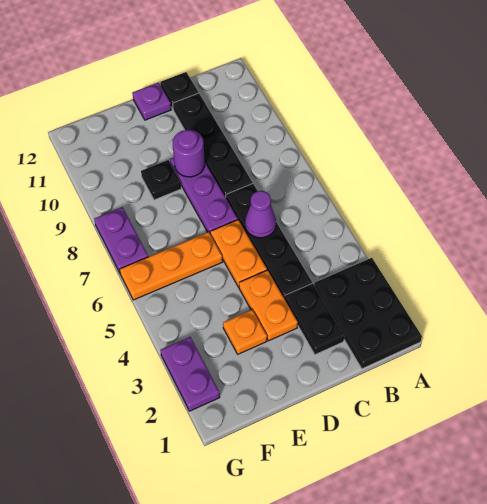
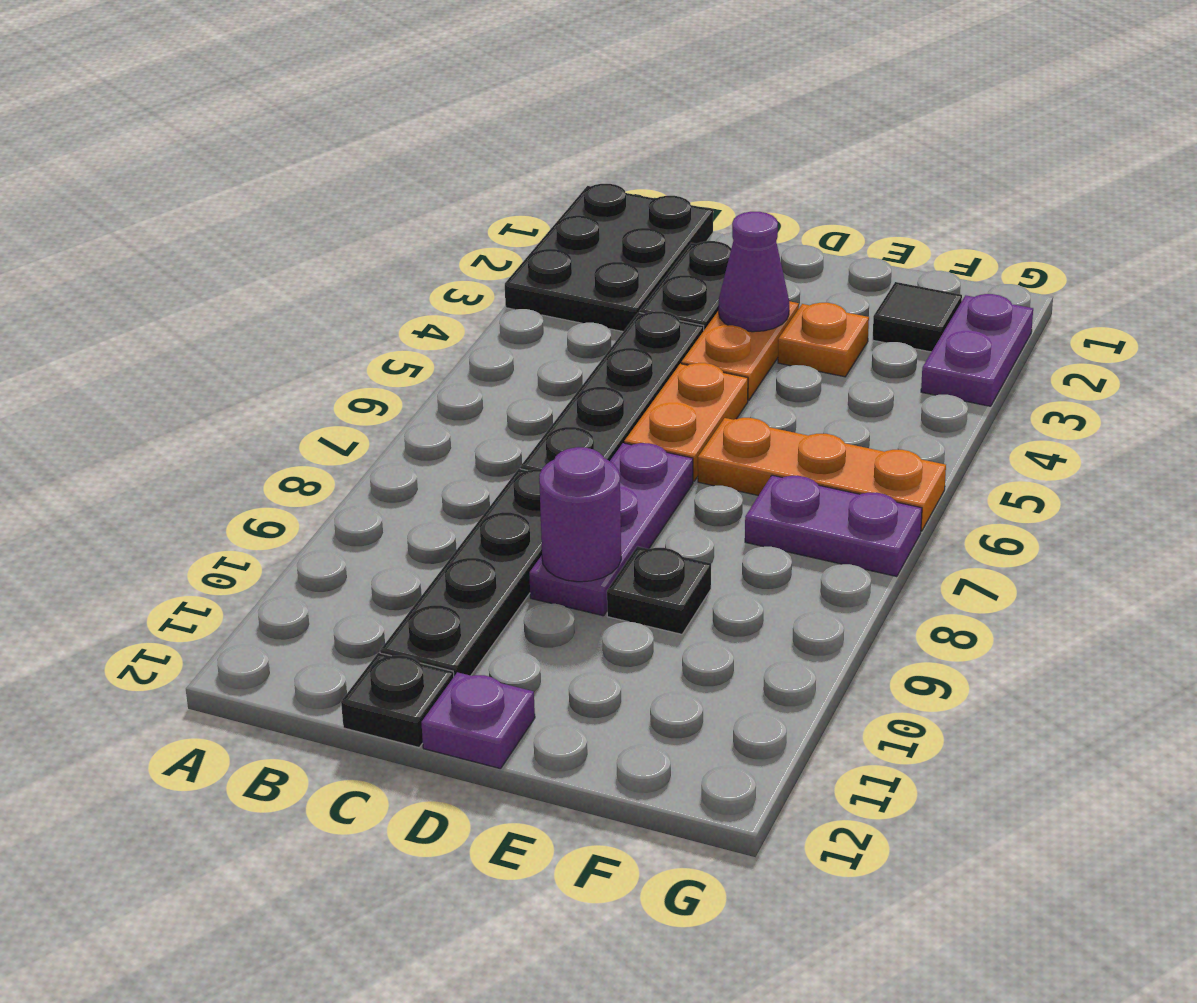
purple 1x1 cone [245,191,276,238] -> purple 1x1 cone moved to [719,212,789,332]
none -> black 1x1 tile [873,282,962,352]
purple 1x2 plate [94,207,148,273] -> purple 1x2 plate turned to [745,475,922,577]

